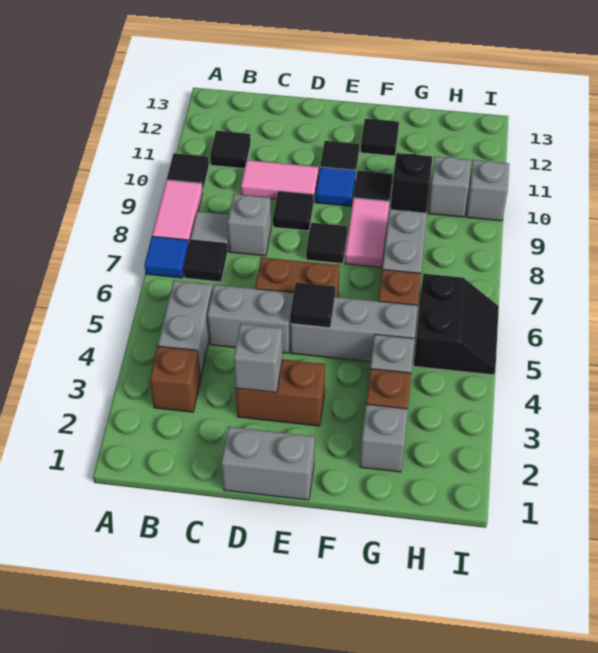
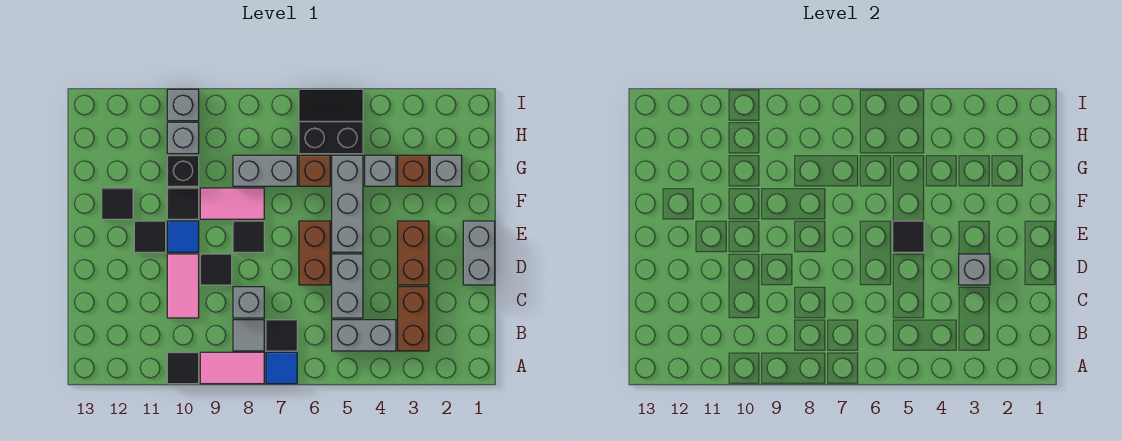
brown 1x1 brick [150,346,201,412] -> brown 1x2 brick [398,287,429,351]
black 1x1 tile [210,131,251,169] -> none

